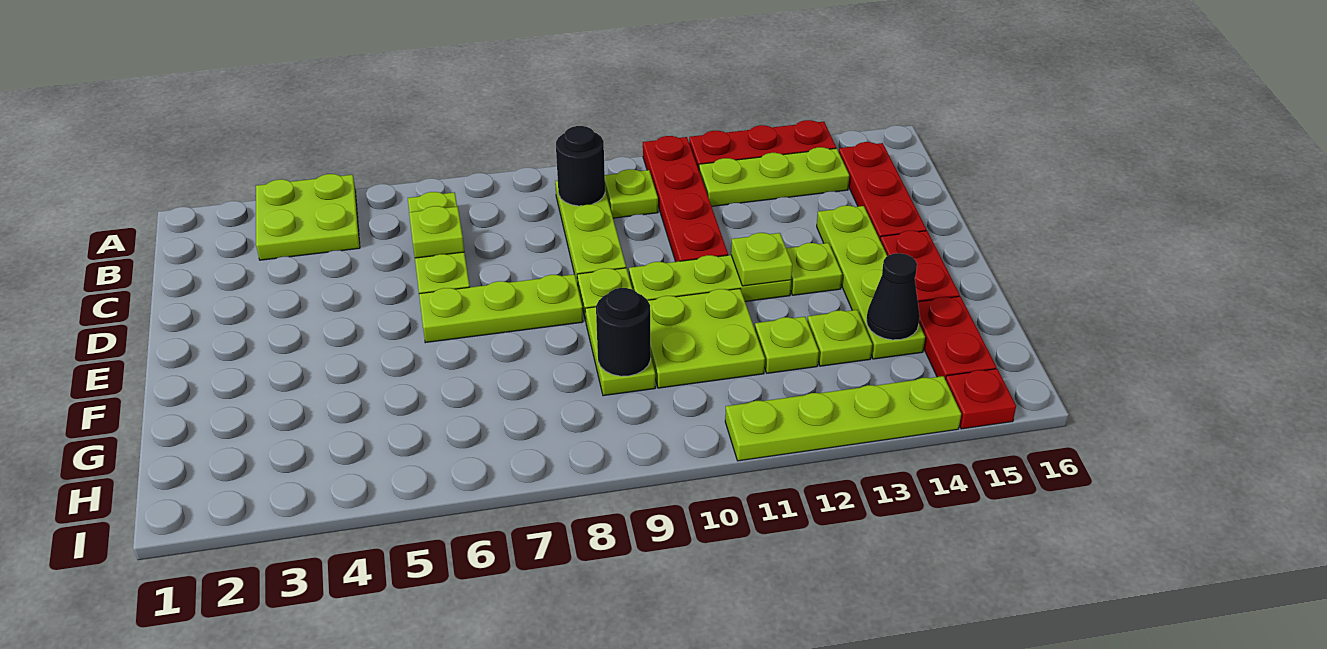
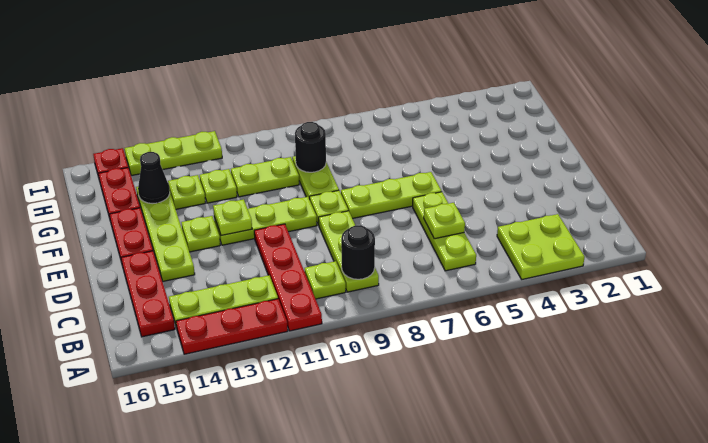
lime 2x2 plate [648,289,765,388] -> lime 1x2 plate [231,157,299,197]
lime 1x4 plate [725,376,961,461] -> lime 1x3 plate [125,131,222,176]

